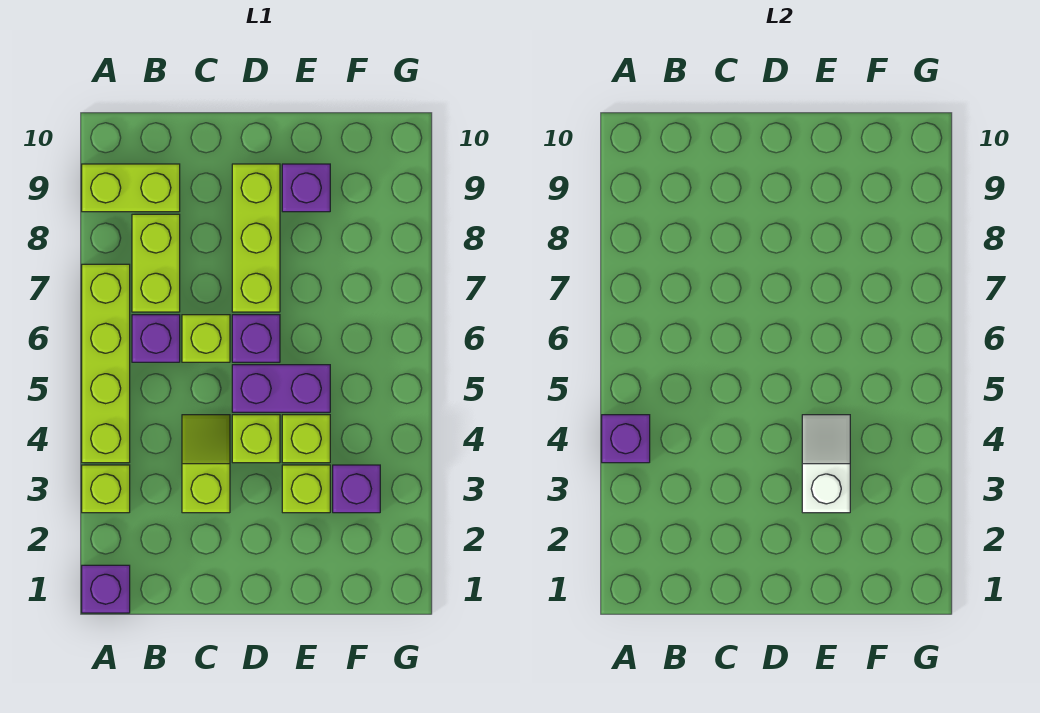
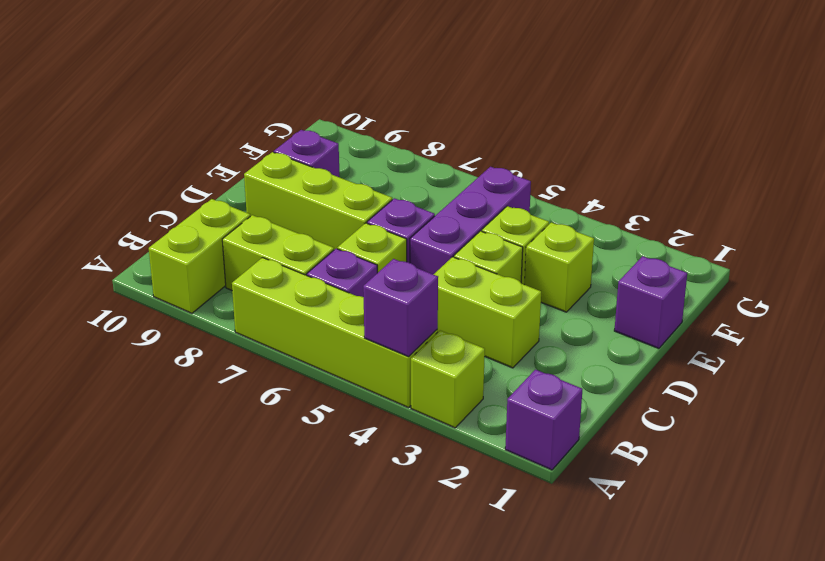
lime 1x2 slope [182,415,230,513] -> lime 1x2 brick [434,257,541,368]
purple 1x2 brick [232,365,330,412] -> purple 1x3 brick [410,167,531,274]
white 1x2 slope [802,415,850,513] -> none
purple 1x1 brick [333,465,380,513] -> purple 1x1 brick moved to [614,256,687,348]

